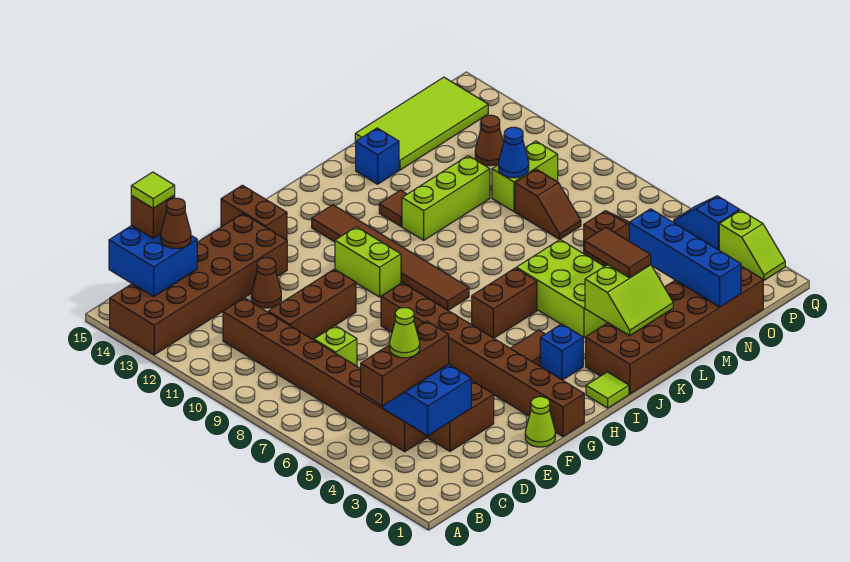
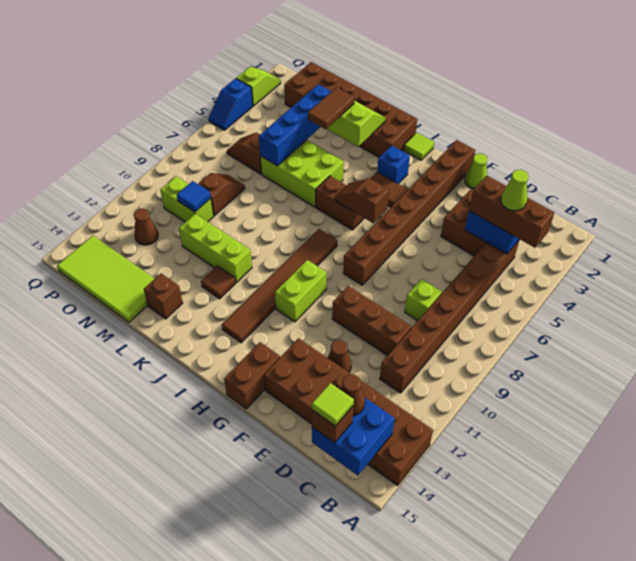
none -> brown 1x2 slope [335,178,389,223]
lime 2x3 brick [516,240,608,338] -> lime 2x3 brick turned to [260,140,344,207]
blue 1x1 brick [356,128,399,184] -> brown 1x1 brick [144,273,183,319]
blue 1x4 brick [629,209,741,307] -> blue 1x4 brick moved to [259,84,332,166]
blue 1x1 cone [499,127,529,178] -> blue 1x1 tile [177,181,211,212]

